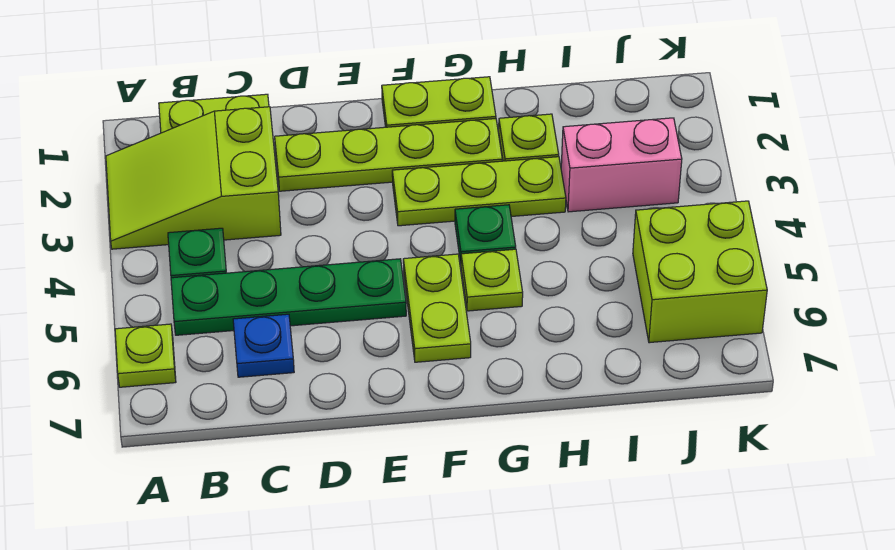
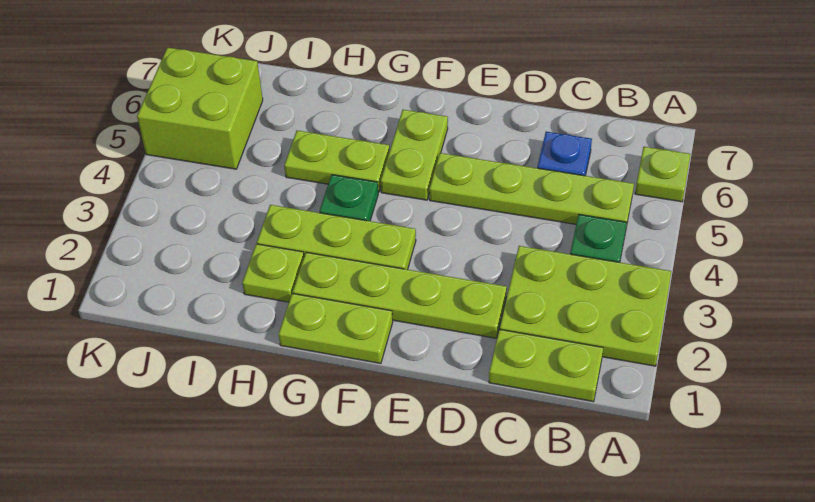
lime 2x3 slope [106,107,281,249] -> lime 2x3 plate [500,246,671,366]
green 1x4 plate [171,259,406,335] -> lime 1x4 plate [429,153,634,227]
lime 1x1 plate [461,249,523,311] -> lime 1x2 plate [284,130,390,192]
pink 1x2 brick [561,118,682,212] -> none

